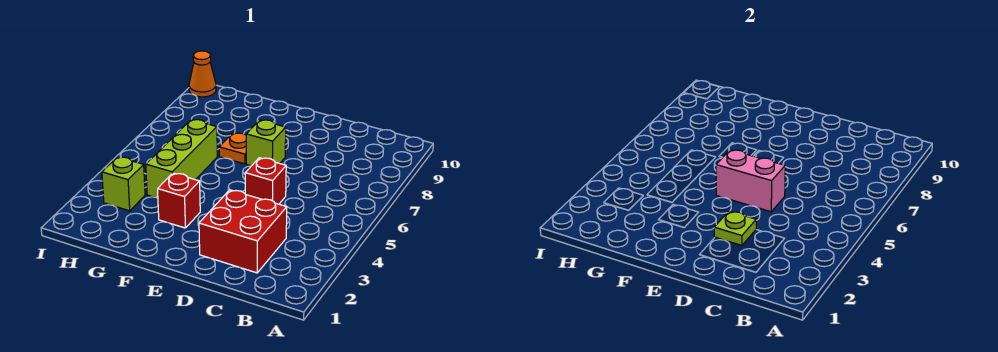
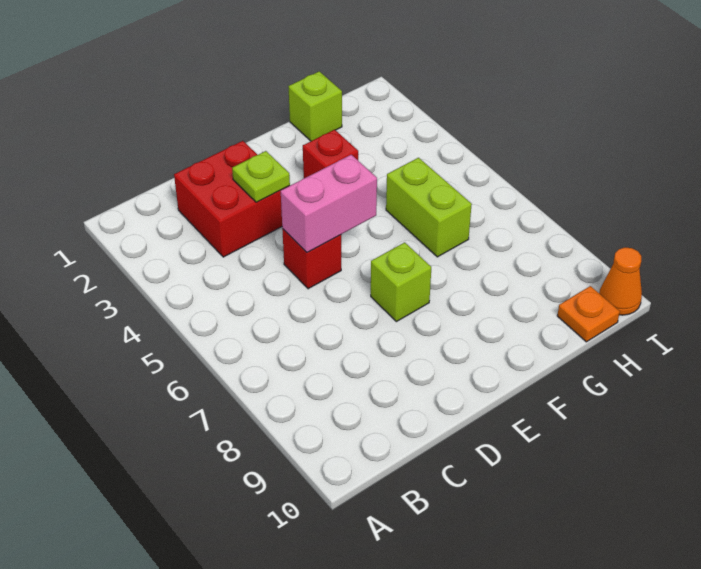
orange 1x1 plate [219,133,246,164] -> orange 1x1 plate moved to [557,286,620,342]
lime 1x3 brick [146,120,217,198] -> lime 1x2 brick [386,158,472,257]
lime 1x1 brick [102,157,145,211] -> lime 1x1 brick moved to [288,71,342,141]

